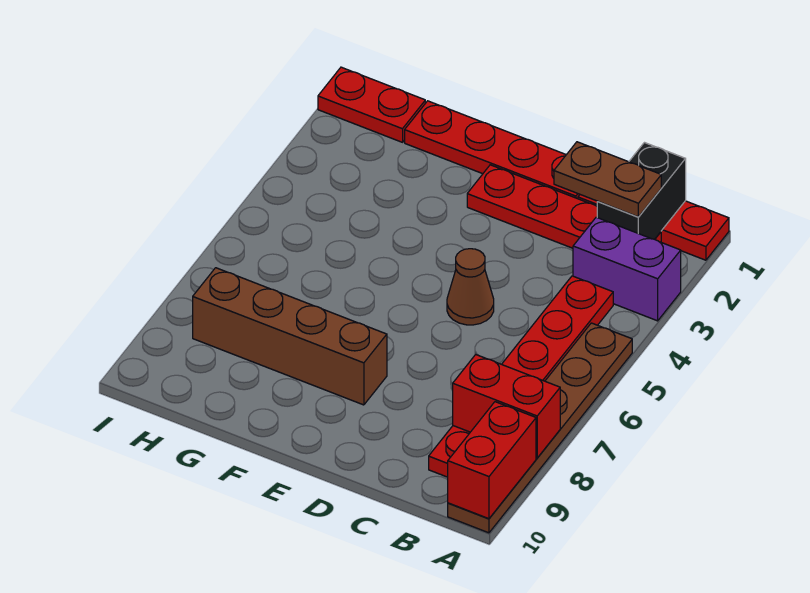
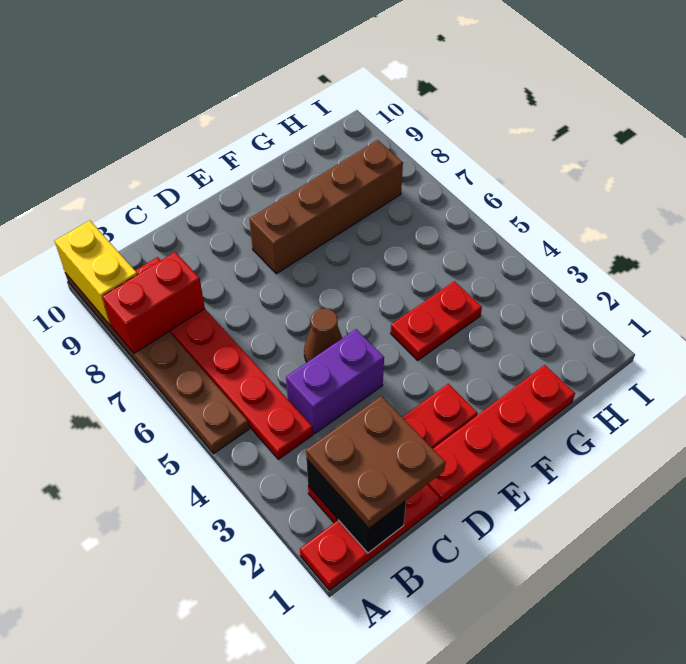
purple 1x2 brick [573,217,681,321] -> purple 1x2 brick moved to [286,329,384,433]
red 1x2 brick [448,402,536,519] -> yellow 1x2 brick [55,220,137,325]
brown 1x2 plate [554,142,661,217] -> brown 2x2 plate [306,396,446,528]
red 1x2 plate [318,67,425,142] -> red 1x2 plate moved to [391,281,482,360]

